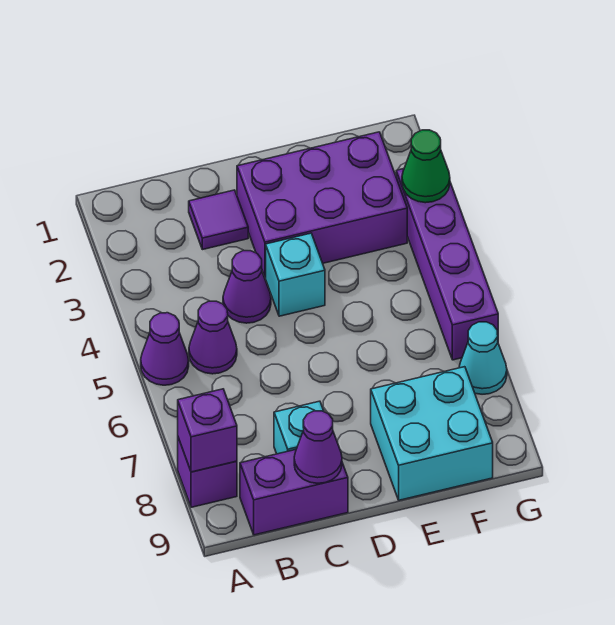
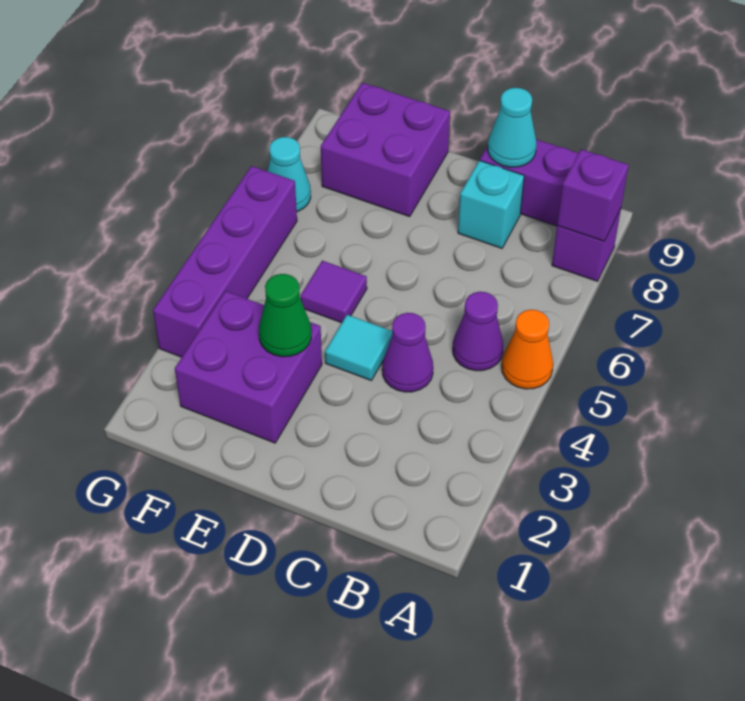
purple 1x1 cone [141,313,189,385] -> orange 1x1 cone [502,310,553,389]
purple 1x1 tile [189,190,248,250] -> purple 1x1 tile moved to [301,261,367,323]
purple 1x1 cone [294,411,342,483] -> cyan 1x1 cone [488,88,537,167]
purple 2x3 brick [237,132,407,277] -> purple 2x2 brick [175,291,322,443]
cyan 1x1 brick [266,233,325,316] -> cyan 1x1 tile [325,315,393,381]
cyan 2x2 brick [371,367,493,500] -> purple 2x2 brick [321,83,450,217]
green 1x1 cone [402,130,450,203] -> green 1x1 cone moved to [259,274,311,357]

